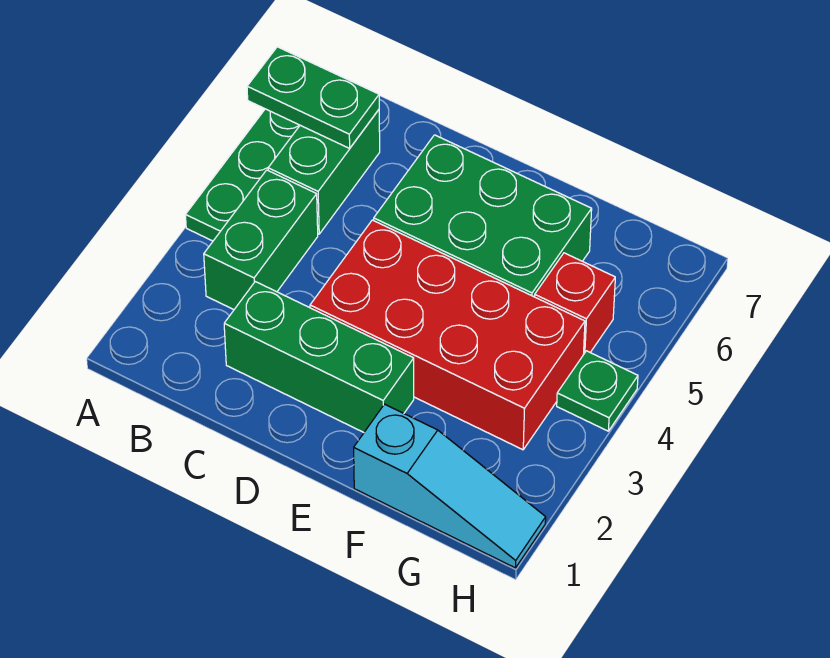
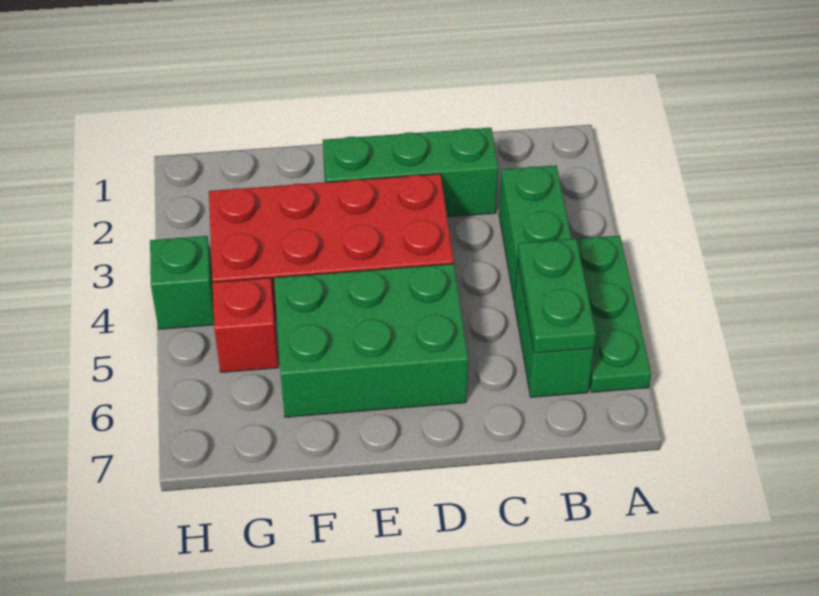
green 1x2 plate [247,47,379,148] -> green 1x2 plate turned to [518,239,596,353]
cyan 1x3 slope [354,404,546,568] -> none
green 1x1 plate [557,351,638,431] -> green 1x1 brick [150,236,214,329]

